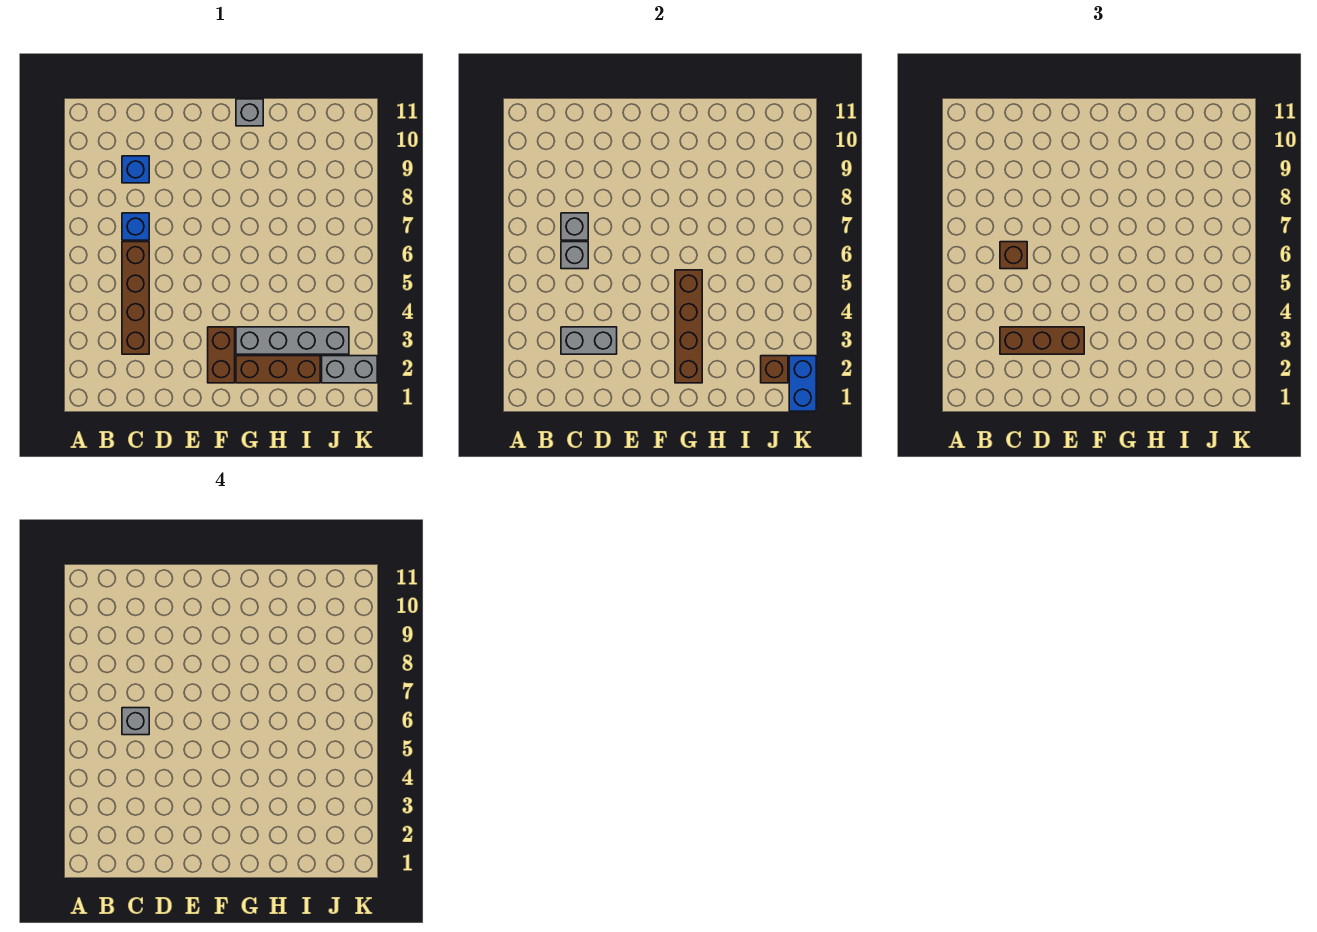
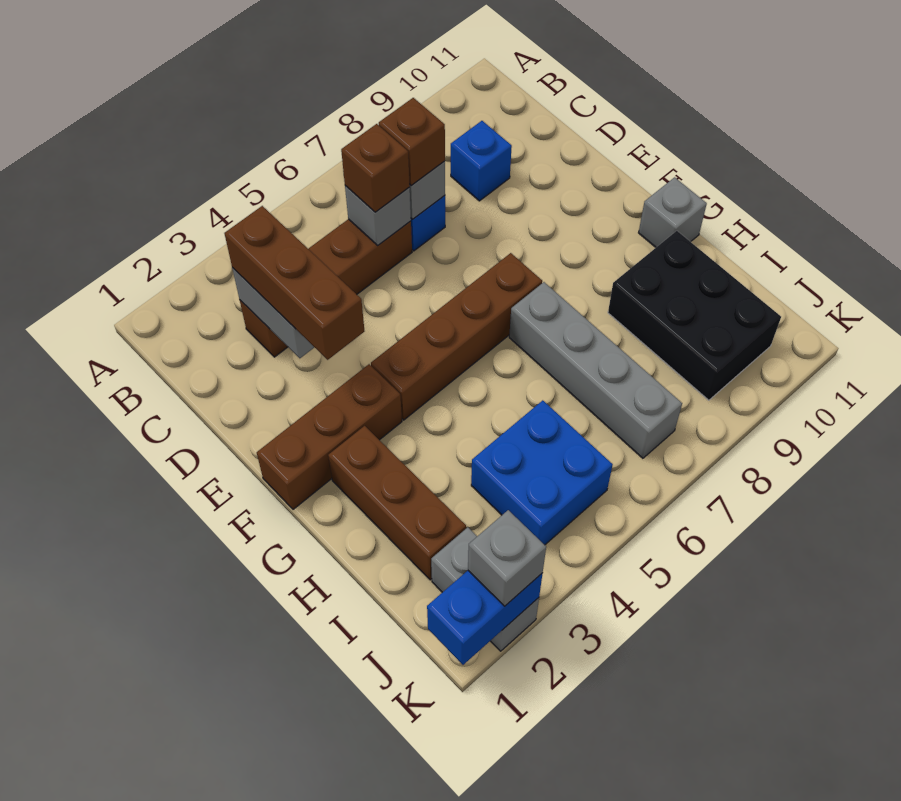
grey 1x1 brick [122,708,149,735] -> grey 1x1 brick moved to [468,510,546,606]
brown 1x2 brick [208,327,235,383] -> brown 1x3 brick [257,364,402,509]
brown 1x4 brick [675,270,702,383] -> brown 1x4 brick moved to [371,253,542,420]
grey 1x4 brick [236,327,349,354] -> grey 1x4 brick moved to [509,282,682,458]
none -> black 2x3 brick [608,231,781,400]
none -> blue 2x2 brick [471,400,613,545]
brown 1x1 brick [761,356,788,383] -> brown 1x1 brick moved to [379,98,445,186]

